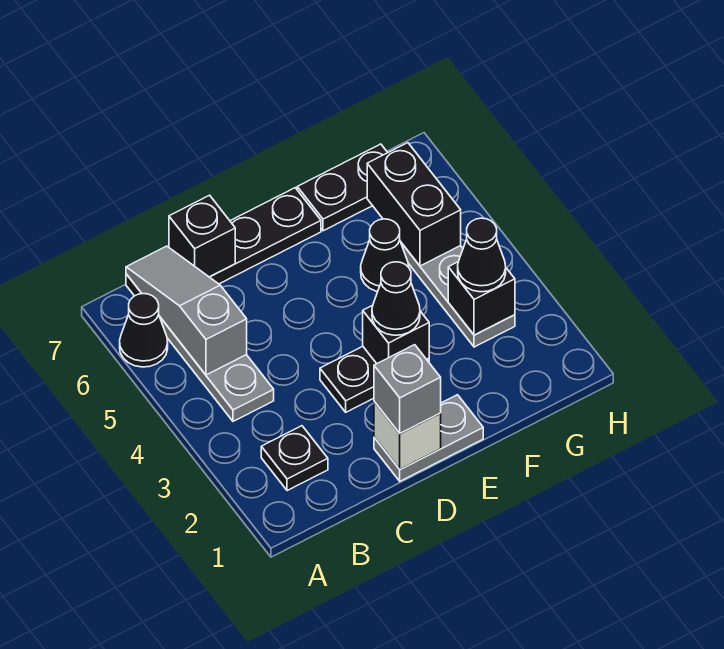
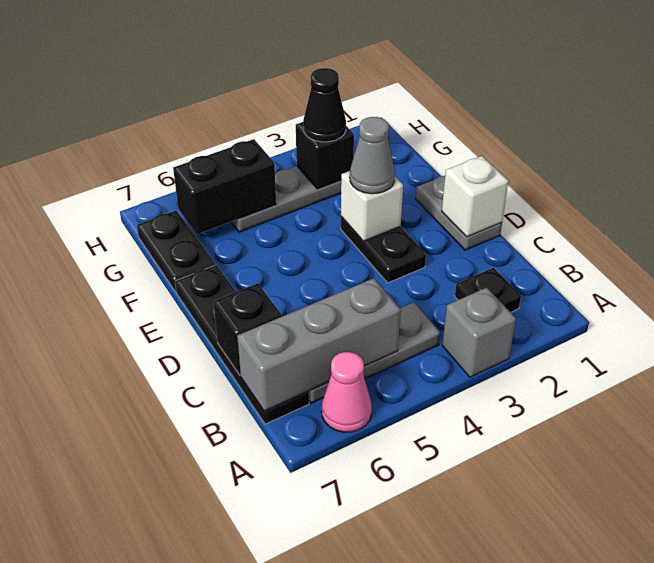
black 1x1 cone [120,294,168,367] -> pink 1x1 cone [322,352,372,432]
grey 1x3 slope [126,246,247,375] -> grey 1x3 brick [237,278,401,411]
grey 1x1 brick [374,345,441,433] -> grey 1x1 brick moved to [442,288,516,377]
black 1x1 brick [363,305,429,364] -> white 1x1 brick [341,171,403,241]
black 1x1 cone [372,262,420,335] -> grey 1x1 cone [350,117,395,194]
black 1x1 cone [361,219,409,292] -> none

